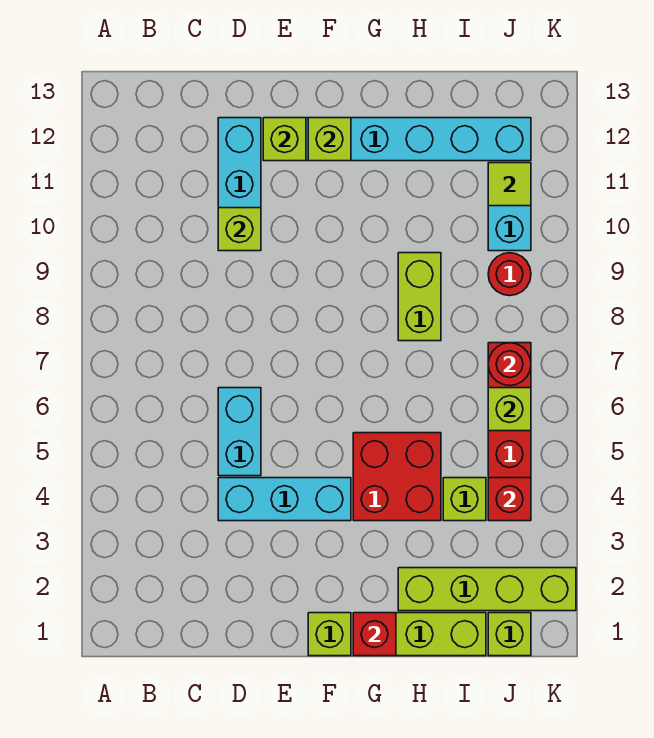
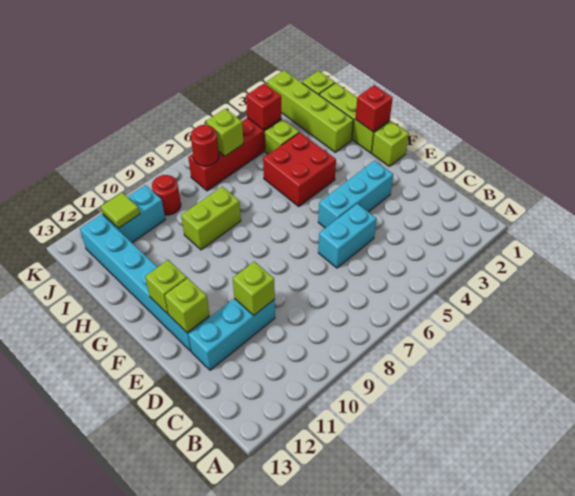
cyan 1x3 brick [218,478,351,521] -> cyan 1x3 brick turned to [318,161,393,228]

